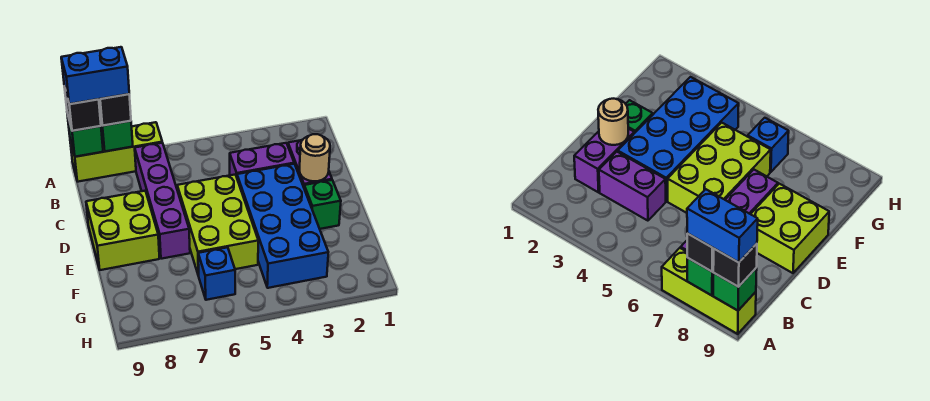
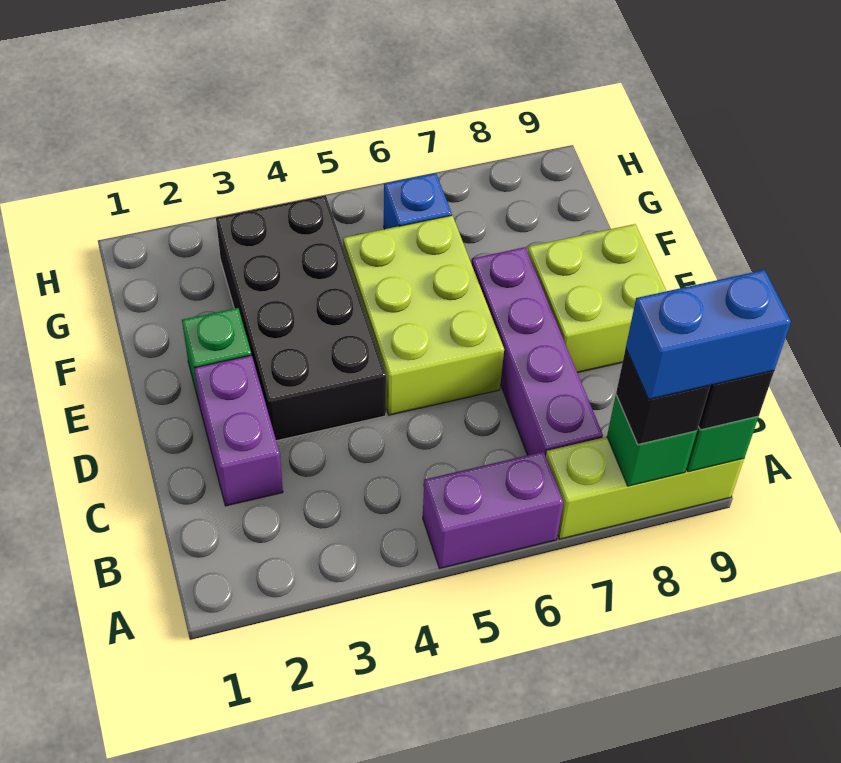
purple 1x2 brick [230,143,294,177] -> purple 1x2 brick moved to [423,452,563,569]
tan 1x1 round brick [299,134,330,181] -> none
blue 2x4 brick [237,164,328,288] -> black 2x4 brick [216,195,386,441]

